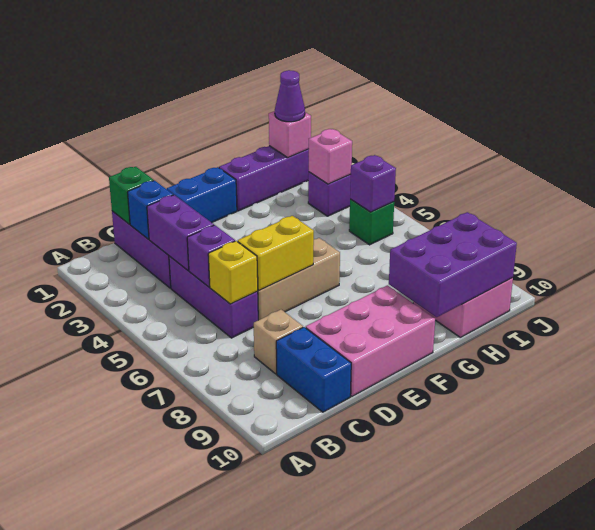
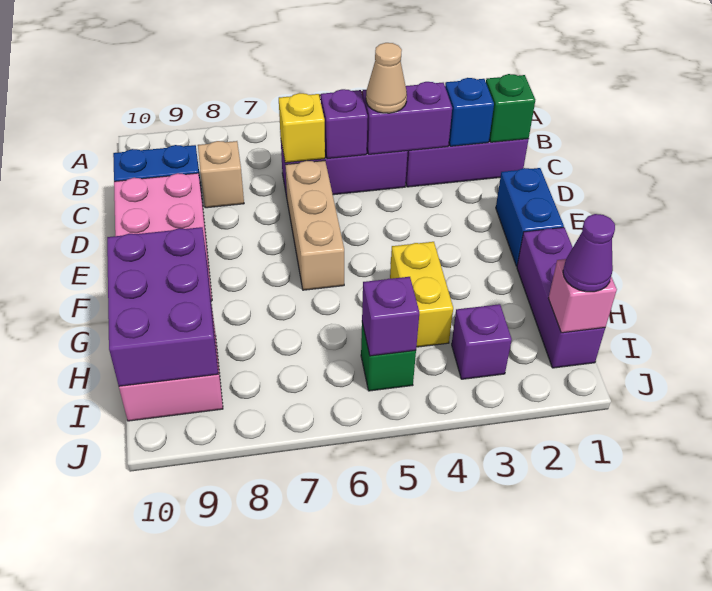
none -> tan 1x1 cone [366,43,407,113]
yellow 1x2 brick [238,216,314,290] -> yellow 1x2 brick moved to [390,242,453,347]
pink 1x1 brick [309,129,352,184] -> none

